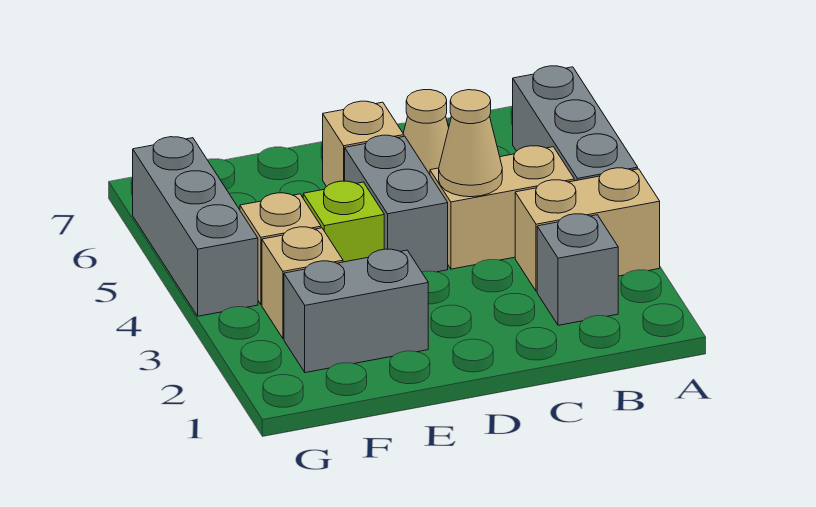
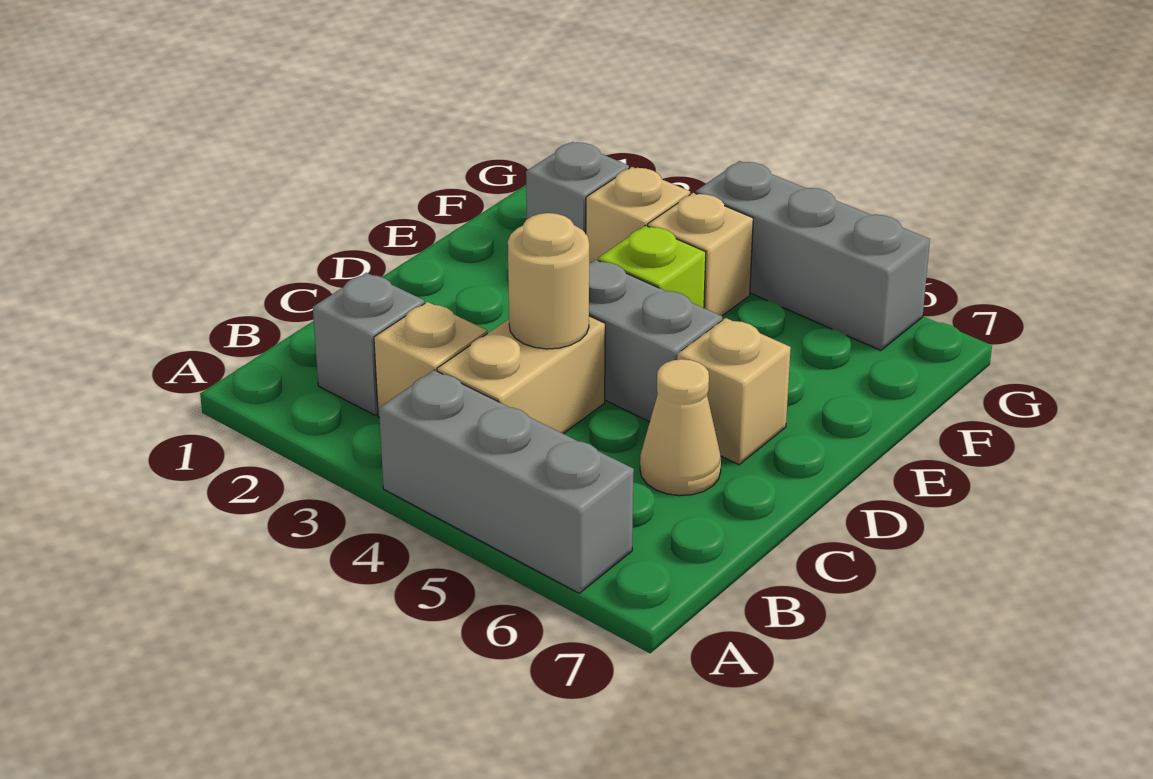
tan 1x2 brick [515,168,660,291] -> tan 1x1 brick [374,302,487,418]
tan 1x1 cone [439,90,502,197] -> tan 1x1 round brick [508,213,589,349]
grey 1x2 brick [284,249,428,373] -> grey 1x1 brick [526,142,629,234]

